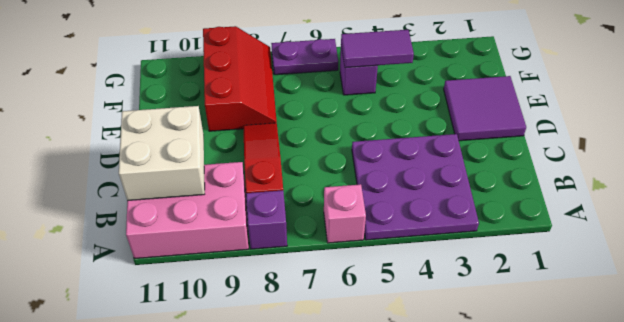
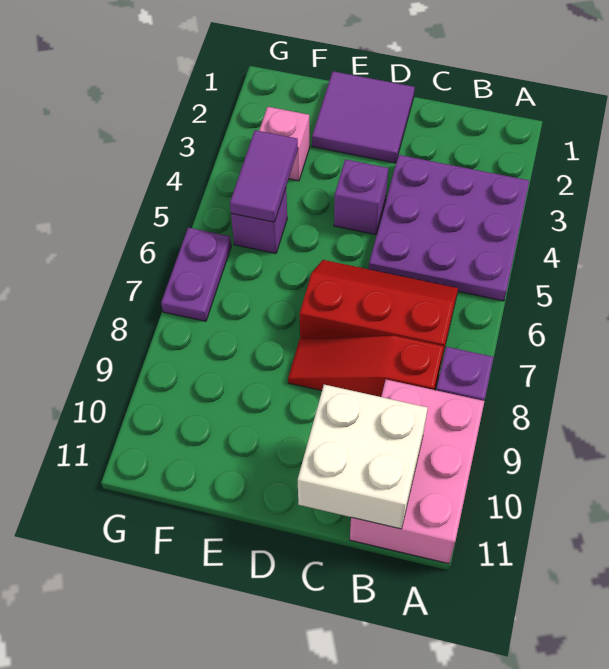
pink 1x1 brick [324,184,366,243] -> pink 1x1 brick moved to [259,107,310,181]
none -> purple 1x1 brick [334,159,388,235]
red 2x3 slope [203,26,277,131] -> red 2x3 slope moved to [300,260,458,367]

